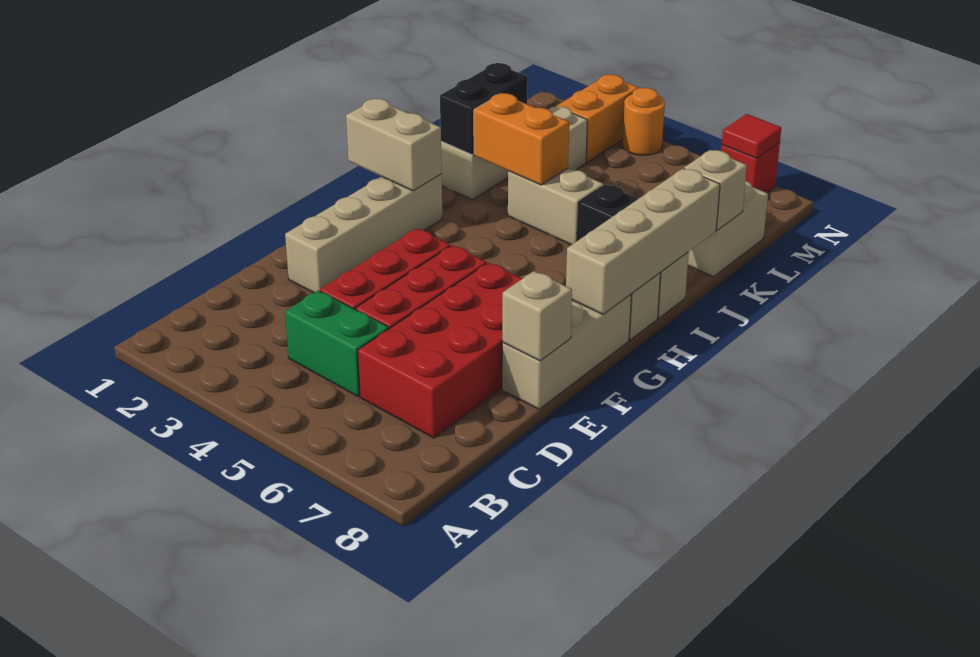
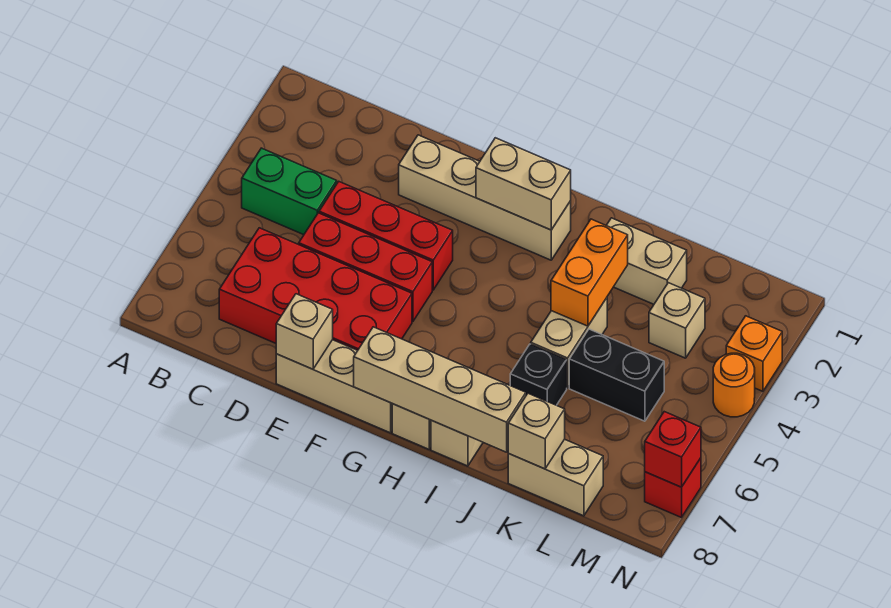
green 1x2 brick [285,291,389,397] -> green 1x2 brick turned to [242,148,337,235]
tan 1x2 brick [346,99,442,191] -> tan 1x2 brick turned to [476,138,571,230]
black 1x2 brick [440,63,528,155] -> black 1x2 brick moved to [569,329,664,421]
orange 1x2 brick [557,75,638,162] -> orange 1x1 brick [726,316,782,391]
red 1x1 tile [722,114,781,158] -> red 1x1 brick [645,412,701,487]

